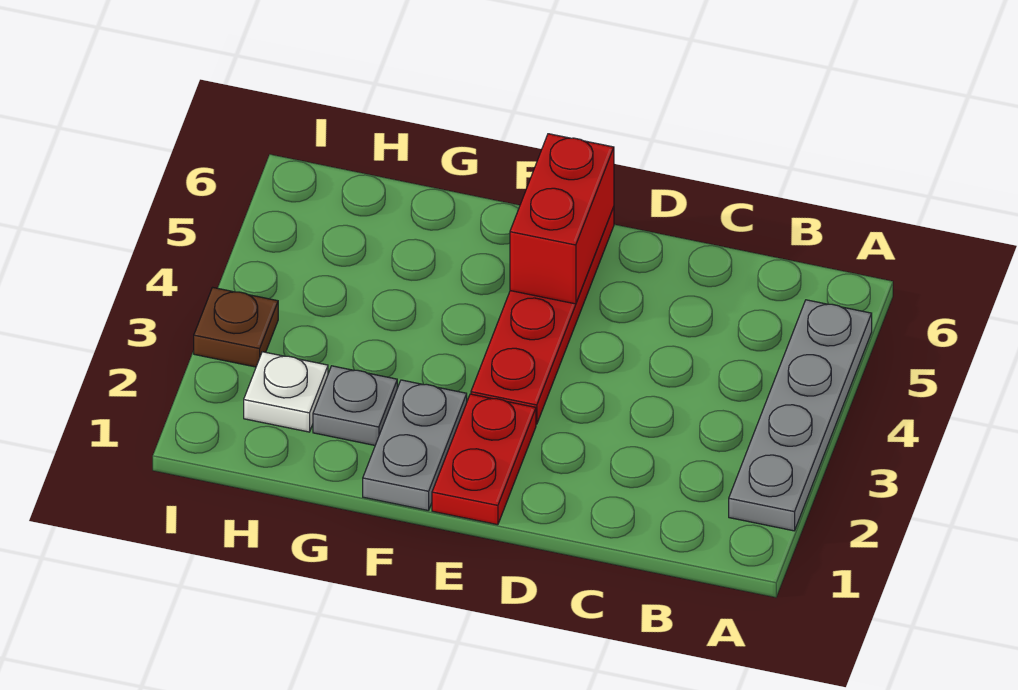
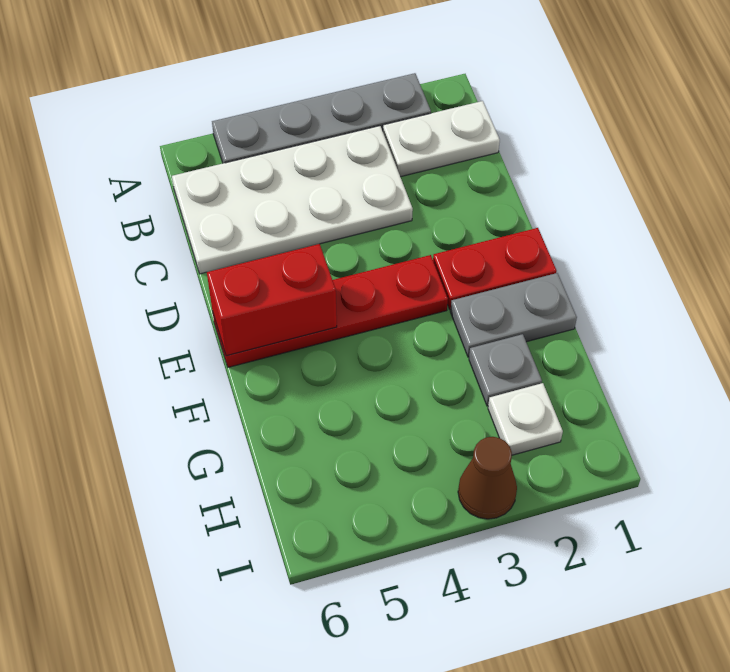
none -> white 1x2 plate [383,101,500,177]
none -> white 2x4 plate [172,126,413,274]
brown 1x1 plate [194,287,278,367] -> brown 1x1 cone [458,437,517,519]

